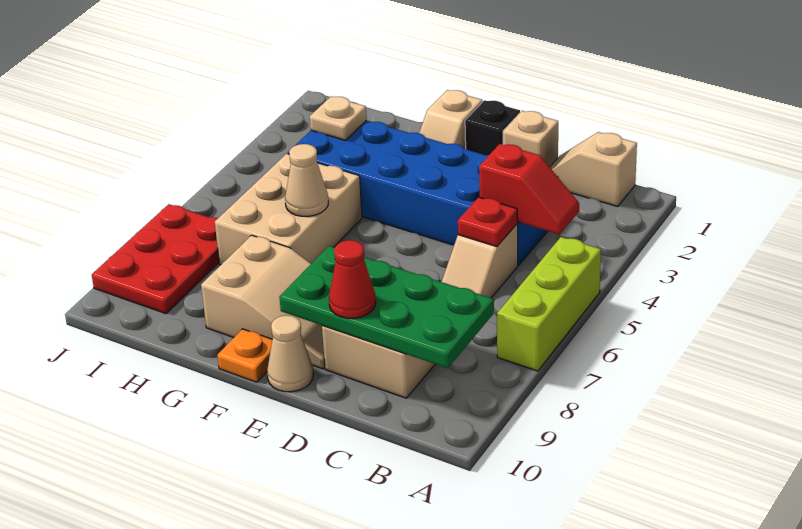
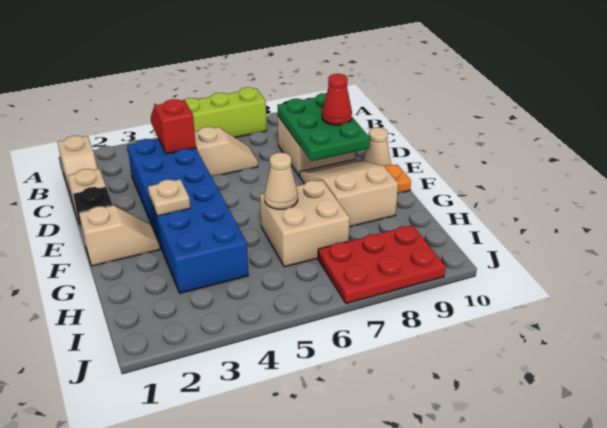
green 2x4 plate [279,246,494,368] -> green 2x3 plate [277,93,370,161]
red 1x1 plate [458,197,518,247] -> none
tan 2x3 brick [215,154,362,265] -> tan 2x2 brick [260,180,350,267]
tan 1x1 plate [310,96,367,140] -> tan 1x1 plate moved to [148,179,190,216]

